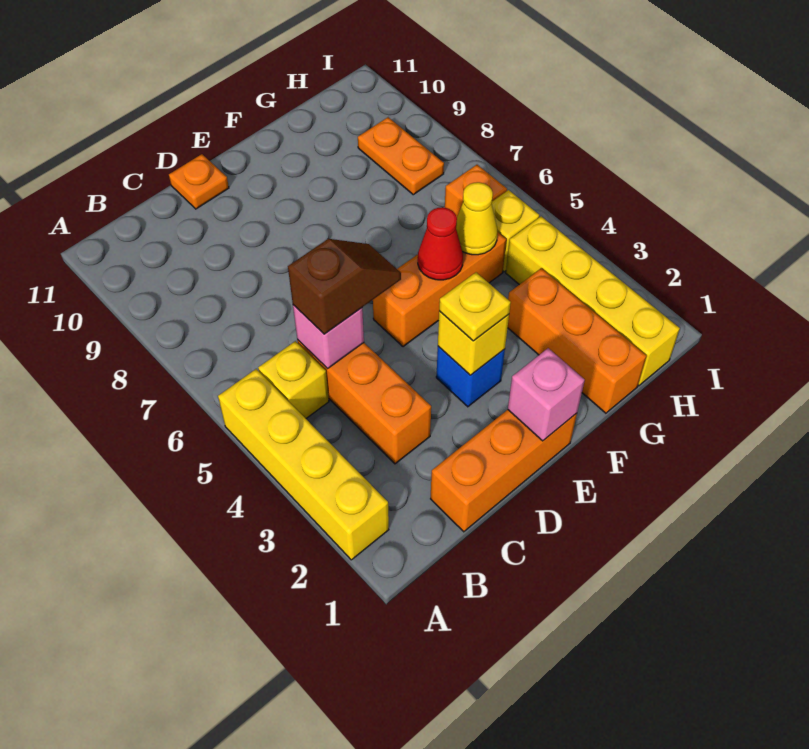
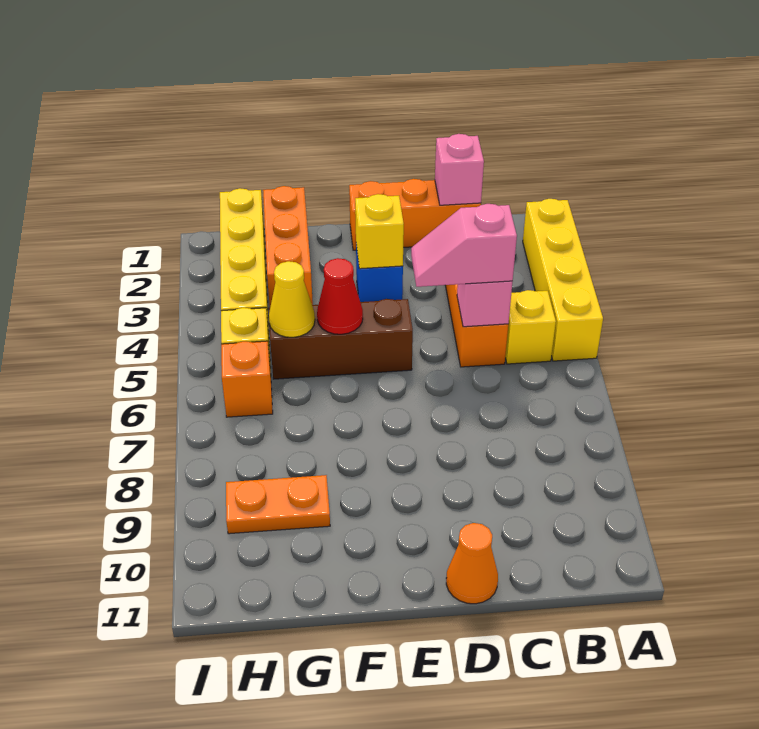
brown 1x2 slope [288,239,401,334] -> pink 1x2 slope [411,204,517,287]
orange 1x1 plate [169,154,229,209] -> orange 1x1 cone [446,523,498,604]
pink 1x1 brick [508,348,585,441] -> pink 1x1 brick moved to [435,134,484,205]
yellow 1x1 plate [439,272,511,341] -> none
orange 1x3 brick [373,232,506,347] -> brown 1x3 brick [269,299,413,379]
orange 1x2 plate [358,117,444,195] -> orange 1x2 plate turned to [226,475,330,534]

